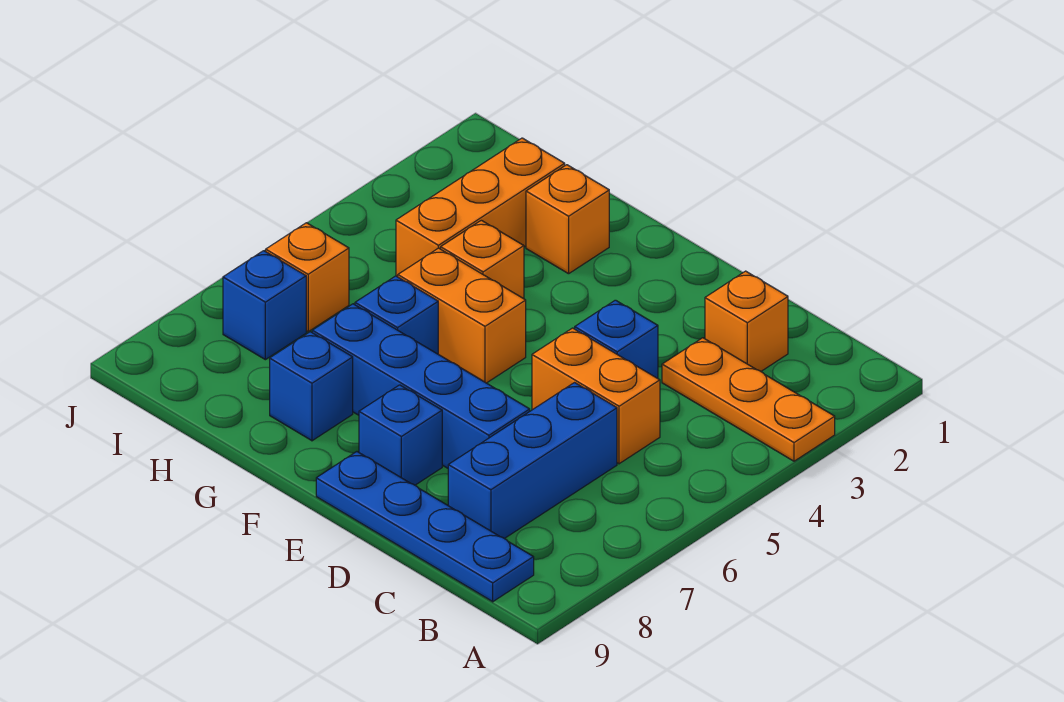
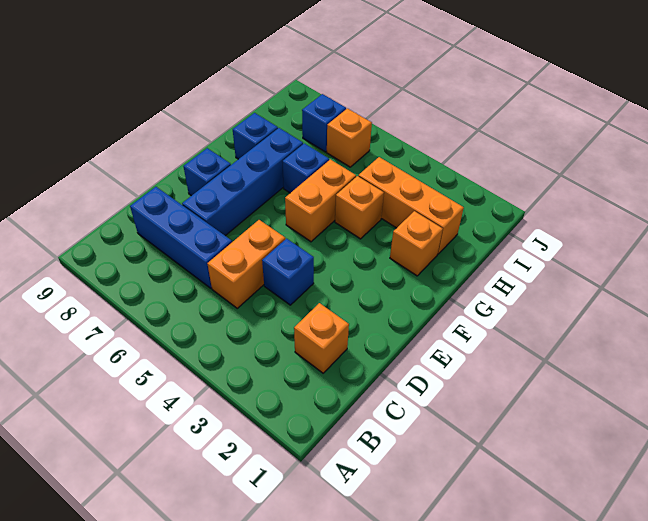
orange 1x3 plate [662,338,835,461] -> none
blue 1x4 plate [316,452,534,602] -> none

